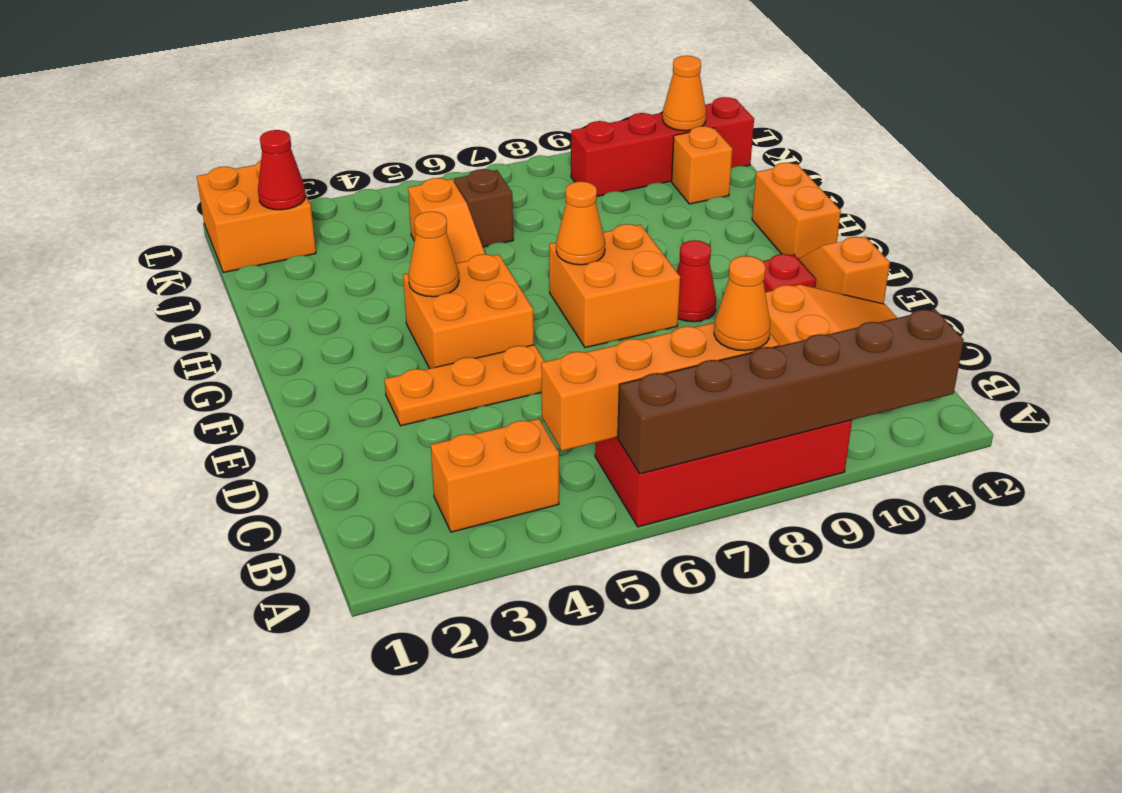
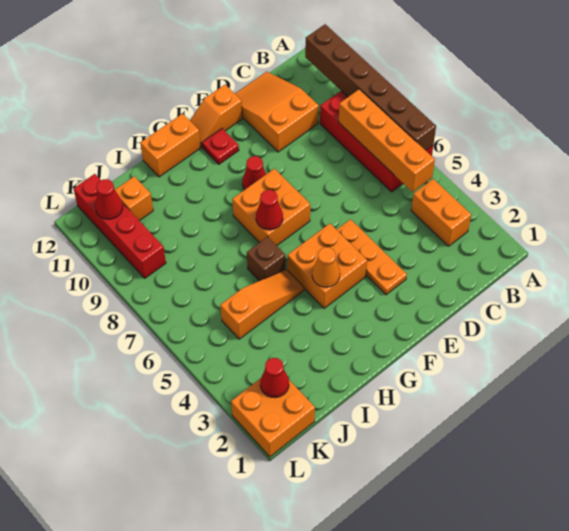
orange 1x1 cone [714,256,770,351] -> none
orange 1x1 cone [556,181,605,265] -> red 1x1 cone [256,190,283,230]
brown 1x1 brick [454,169,513,247] -> brown 1x1 brick moved to [247,237,286,281]
orange 1x1 cone [663,56,706,131] -> red 1x1 cone [95,179,123,219]

